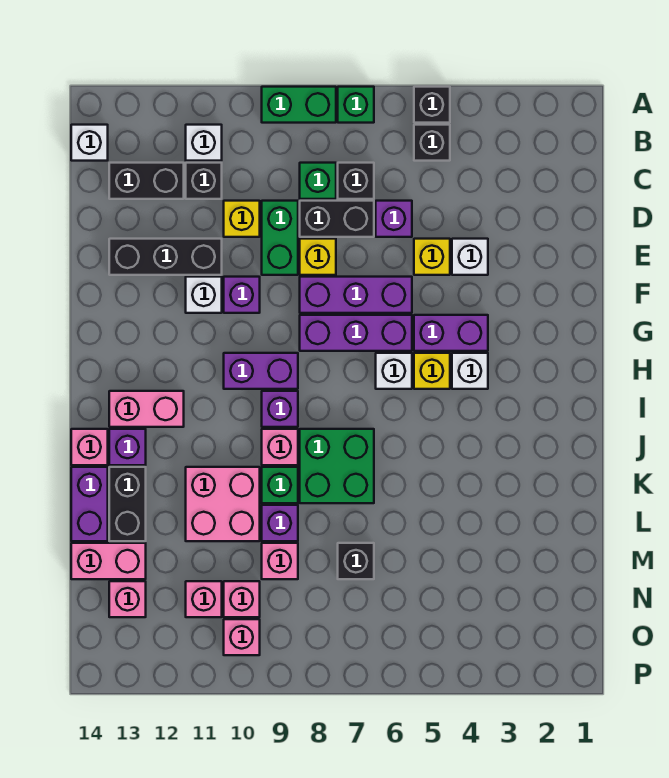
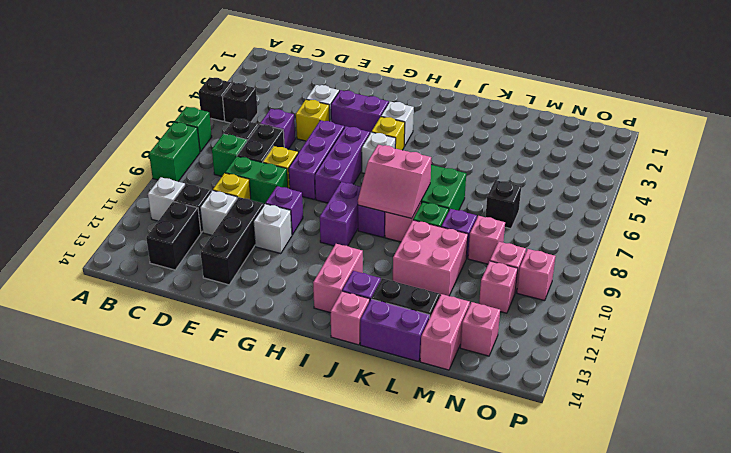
white 1x1 brick [71,125,108,161] -> white 1x1 brick moved to [200,190,237,235]
purple 1x2 brick [414,315,488,351] -> purple 1x2 brick turned to [331,90,389,133]
none -> pink 2x2 slope [358,145,431,219]

